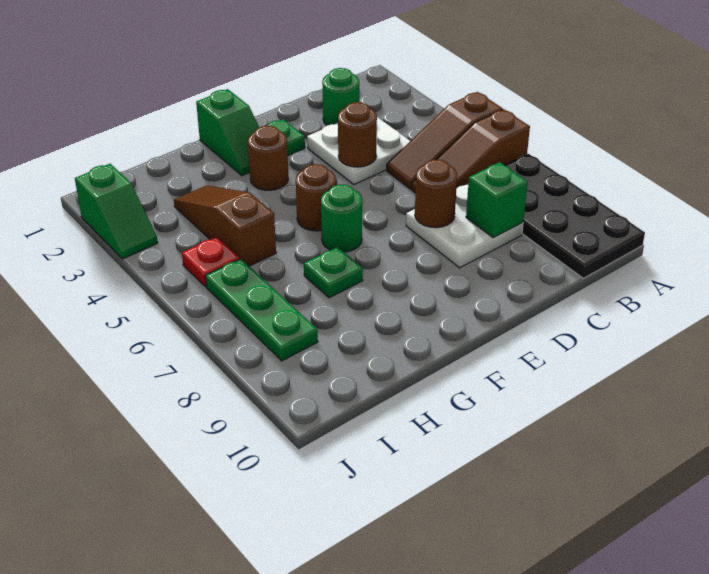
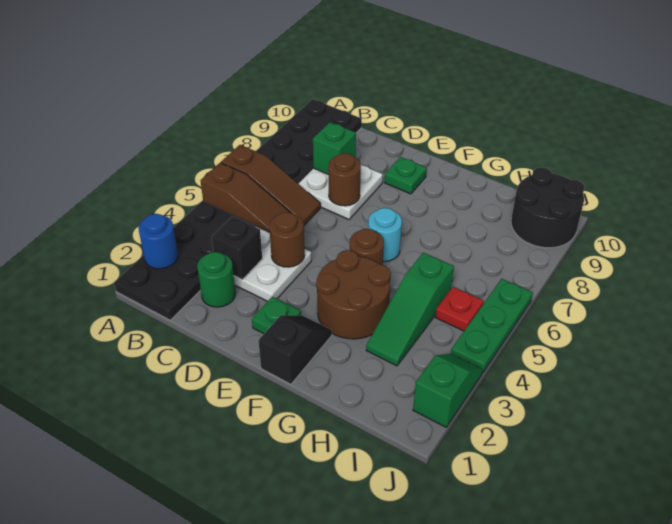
none -> black 2x4 plate [114,201,254,320]
none -> blue 1x1 round brick [139,214,178,269]
none -> black 1x1 brick [211,216,262,280]
green 1x2 slope [196,89,259,176] -> black 1x2 slope [258,315,332,384]
brown 1x1 round brick [248,126,288,190] -> brown 2x2 round brick [316,250,391,339]
green 1x1 round brick [321,184,362,252] -> cyan 1x1 round brick [368,208,402,261]
green 1x1 plate [304,247,363,298] -> green 1x1 plate moved to [385,157,427,194]
brown 1x3 slope [174,185,276,266] -> green 1x3 slope [366,253,454,366]
green 1x3 plate [205,259,318,361] -> green 1x3 plate moved to [451,279,533,373]
none -> black 2x2 round brick [511,167,585,248]

